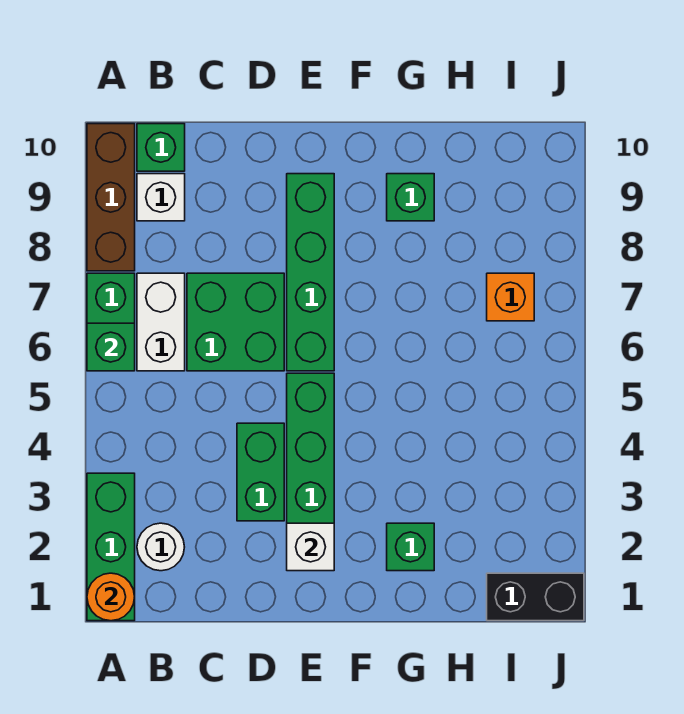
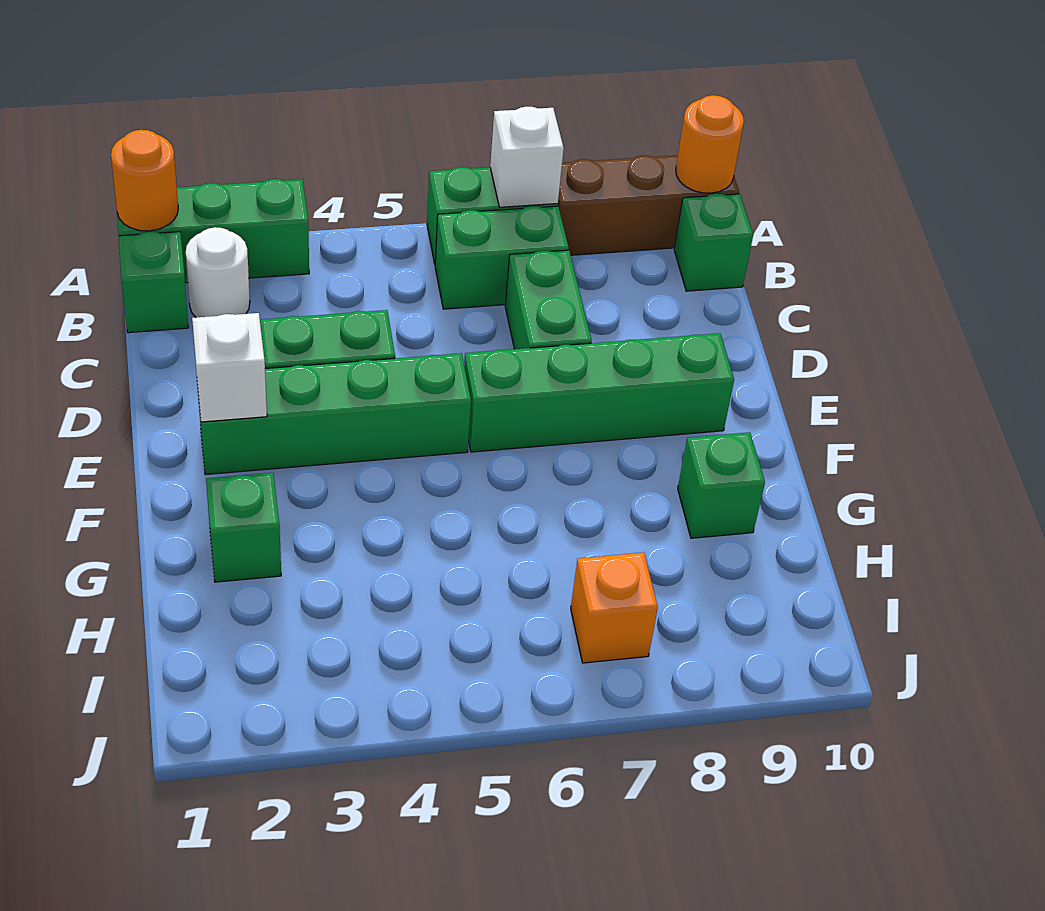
green 1x1 brick [87,323,135,371] -> green 1x1 brick moved to [119,232,189,333]
none -> orange 1x1 round brick [676,95,744,193]
white 1x2 brick [137,273,185,371] -> green 1x2 brick [435,206,569,309]
white 1x1 brick [137,174,185,221] -> white 1x1 brick moved to [490,107,564,207]
green 2x2 brick [187,273,284,371] -> green 1x2 brick [505,250,592,349]
black 1x2 brick [487,573,584,621] -> none

